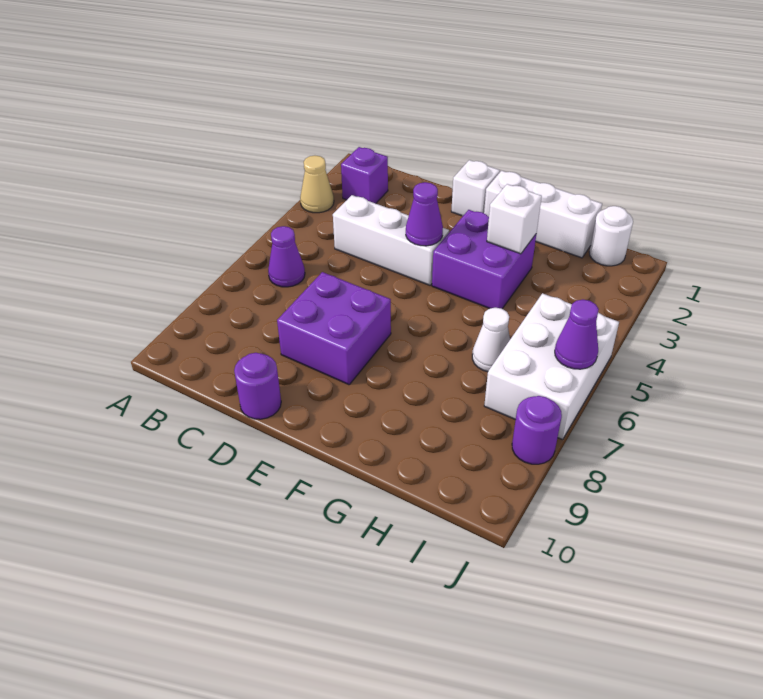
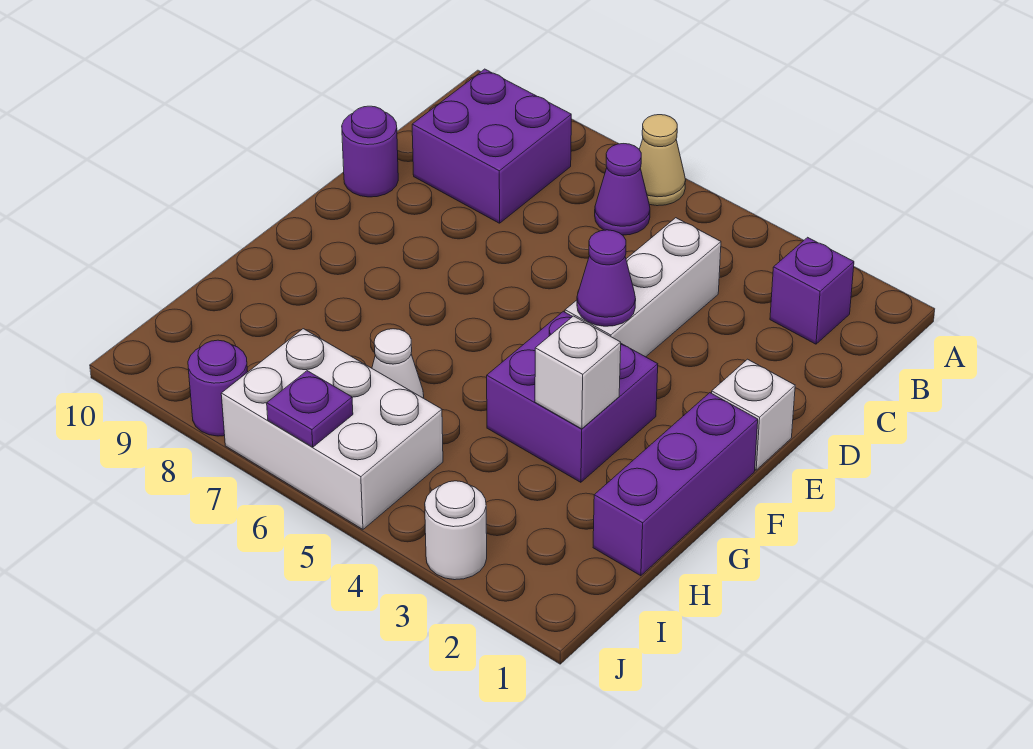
tan 1x1 cone [300,156,334,213] -> tan 1x1 cone moved to [639,115,686,206]
purple 2x2 brick [277,272,391,385] -> purple 2x2 brick moved to [412,69,571,223]
white 1x3 brick [484,171,602,258] -> purple 1x3 brick [593,393,758,576]
white 1x1 round brick [589,206,633,266] -> white 1x1 round brick moved to [425,481,487,580]
purple 1x1 cone [555,300,599,369] -> purple 1x1 plate [267,371,353,447]

